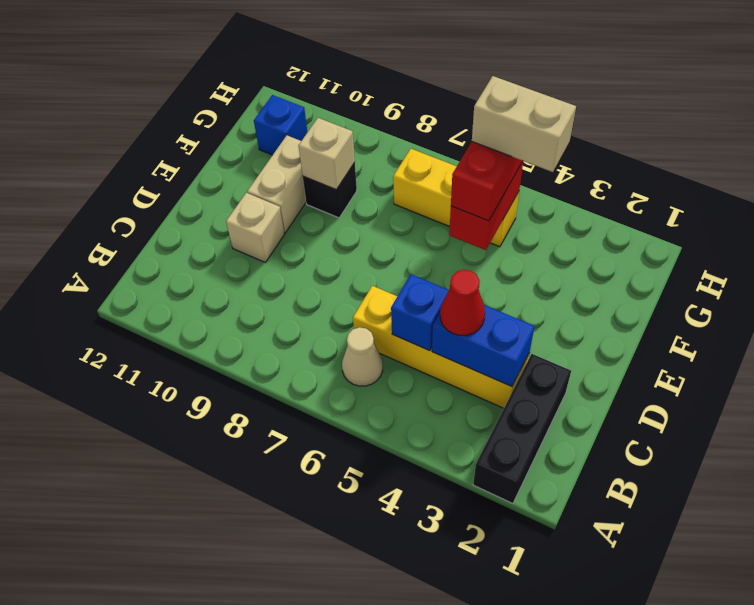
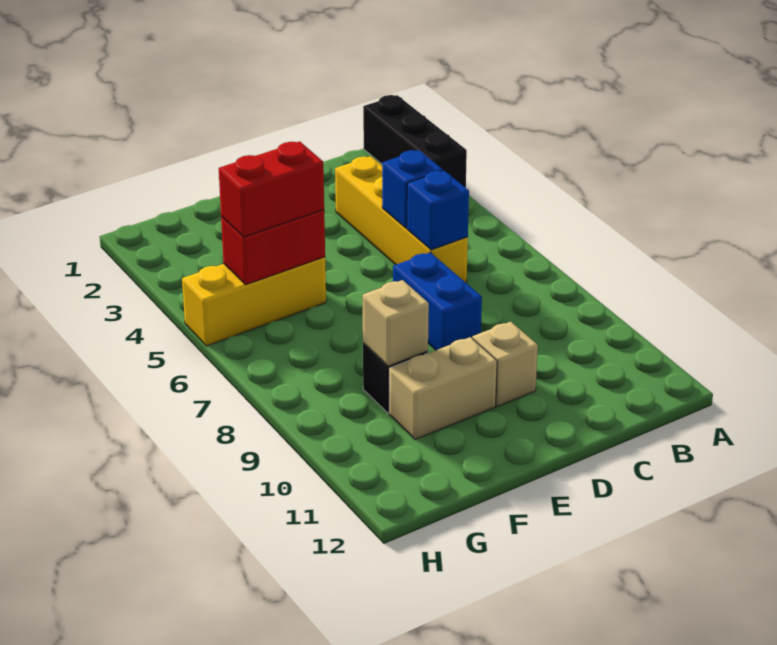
black 1x3 brick [473,354,571,503] -> black 1x3 brick turned to [363,95,467,188]
tan 1x1 cone [342,327,383,386] -> none
blue 1x2 brick [432,305,534,387] -> blue 1x2 brick moved to [393,252,482,350]
red 1x1 cone [440,270,485,335] -> none
tan 1x2 brick [472,76,576,172] -> none
yellow 1x3 brick [393,149,519,247] -> yellow 1x3 brick turned to [182,257,326,346]
blue 1x1 brick [254,95,307,155] -> blue 1x1 brick moved to [407,171,469,250]

